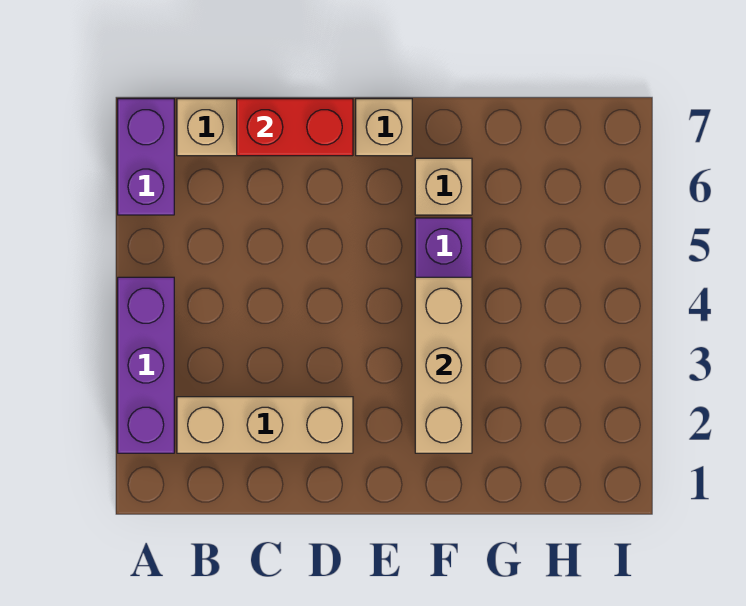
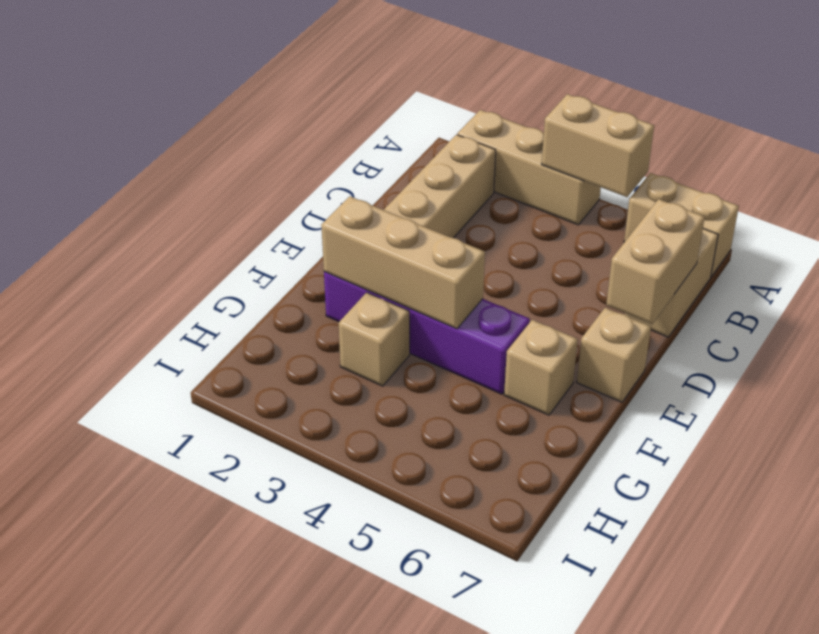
purple 1x3 brick [118,277,174,453] -> tan 1x3 brick [457,110,601,225]
none -> tan 1x2 brick [542,94,654,197]
purple 1x2 brick [118,99,174,215] -> tan 1x2 brick [624,173,739,277]
red 1x2 brick [237,99,353,156] -> tan 1x2 brick [606,199,705,324]
none -> tan 1x1 brick [339,292,410,386]

